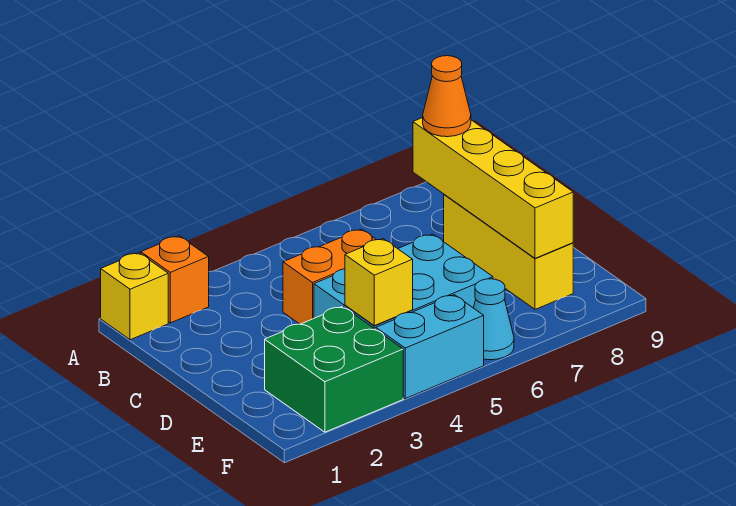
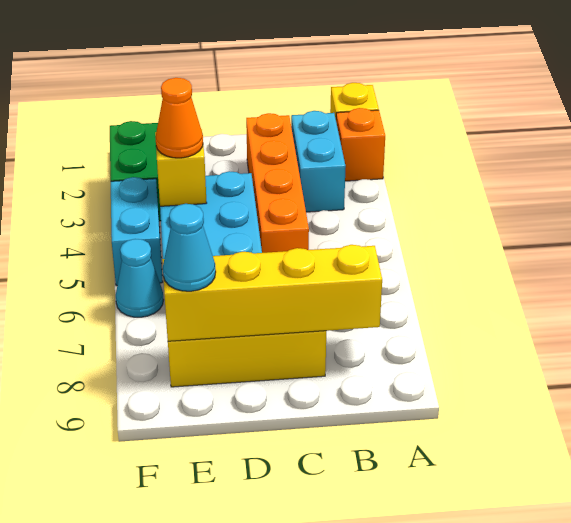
none -> cyan 1x2 brick [291,111,346,212]
orange 1x1 cone [423,56,471,137] -> orange 1x1 cone moved to [155,78,203,158]
orange 1x2 brick [283,229,376,324] -> orange 1x4 brick [246,113,309,253]
none -> cyan 1x1 cone [163,204,216,291]

